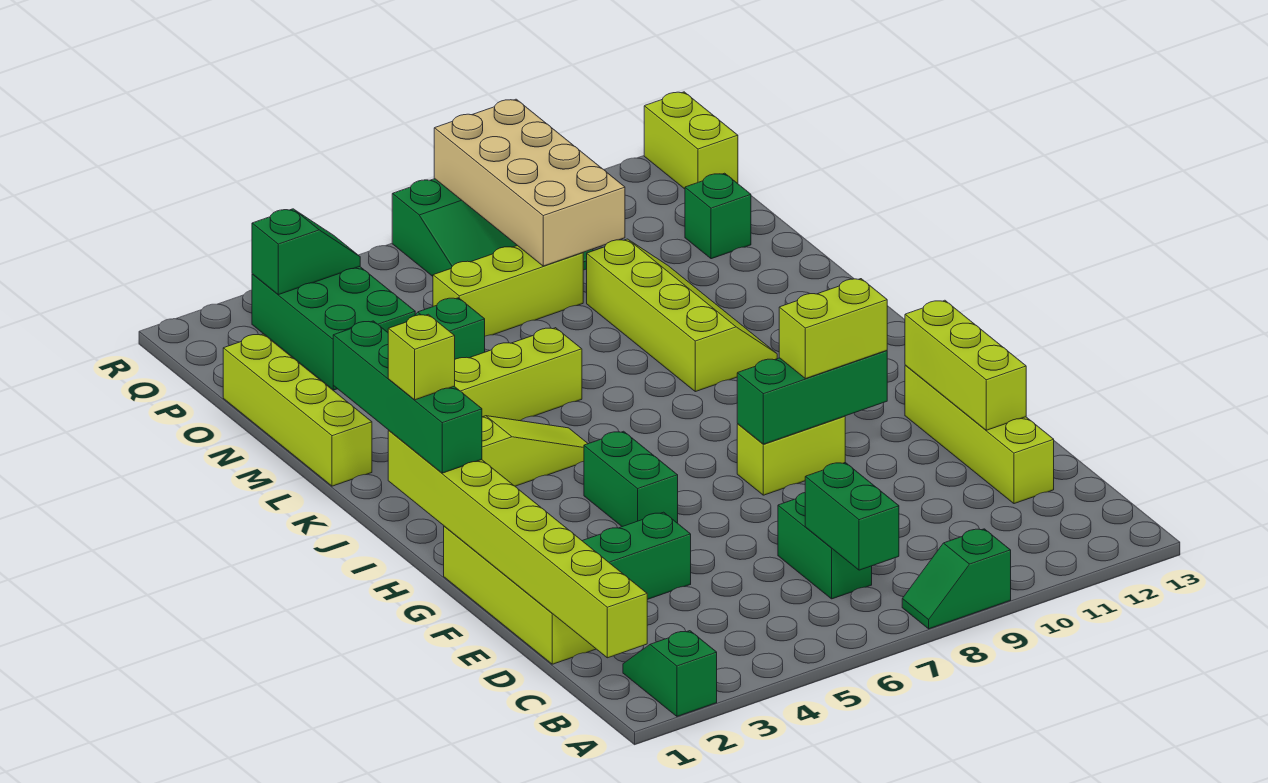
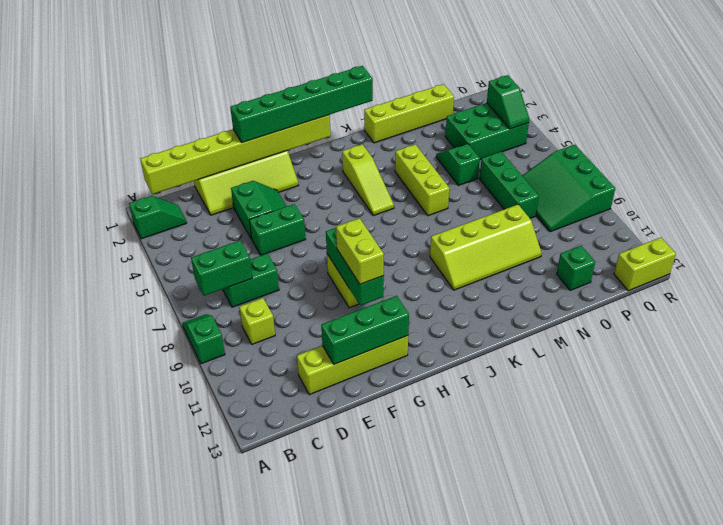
lime 1x3 brick [905,300,1026,430] -> green 1x3 brick [321,296,409,364]
green 1x2 brick [584,431,678,527] -> green 1x2 brick moved to [249,204,306,255]
green 1x4 brick [333,321,482,473] -> green 1x6 brick [230,66,373,143]
lime 1x1 brick [388,314,455,400] -> lime 1x1 brick moved to [239,298,275,344]
lime 1x3 brick [433,245,583,336] -> green 1x3 brick [480,152,539,218]
tan 2x4 brick [434,99,625,266] -> none

